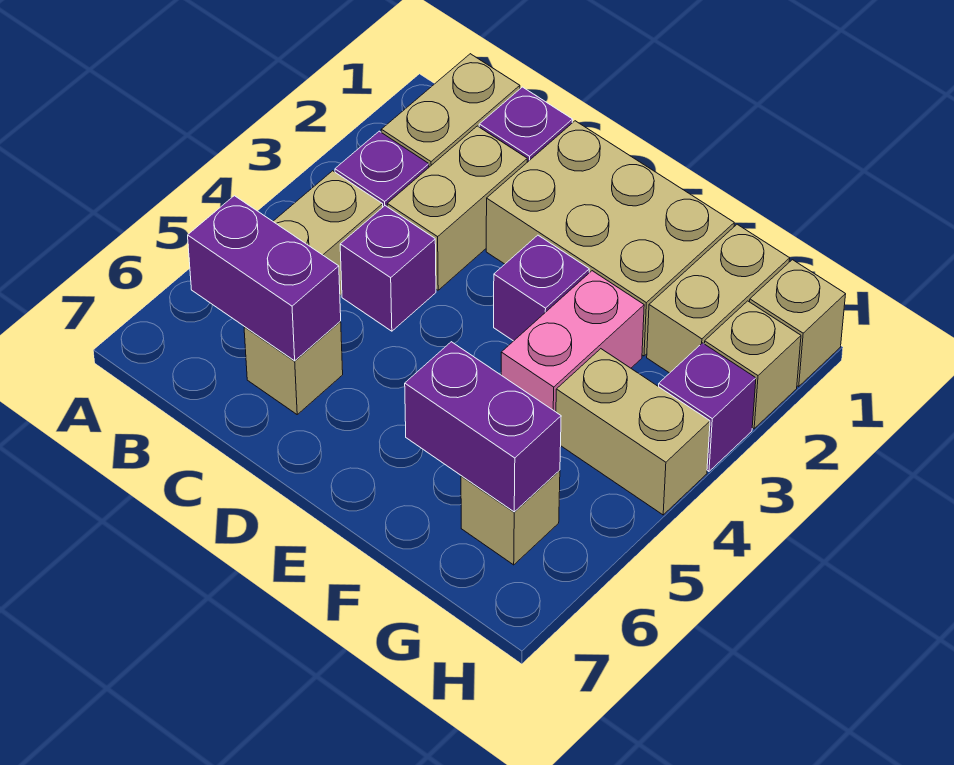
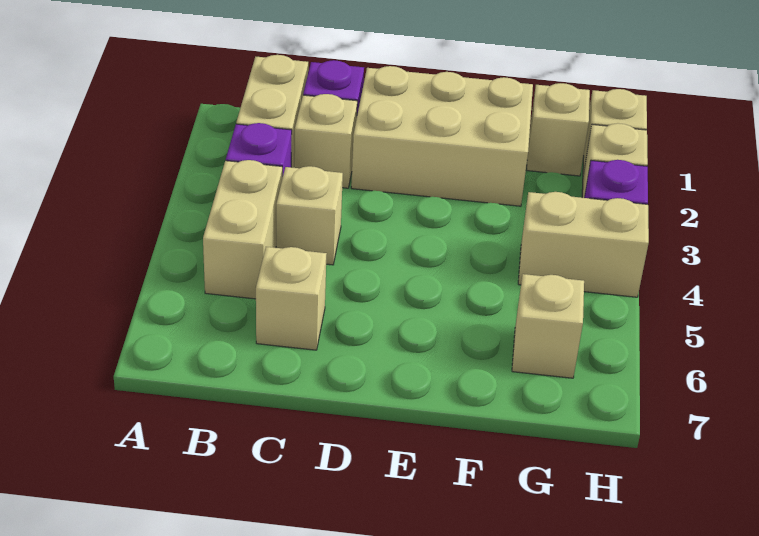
purple 1x2 brick [188,196,341,361] -> none
tan 1x2 brick [387,126,527,290] -> tan 1x1 brick [294,94,357,188]
purple 1x1 brick [340,206,436,331] -> tan 1x1 brick [276,166,343,265]
purple 1x1 brick [494,235,589,341] -> none
pink 1x2 brick [501,271,644,412] -> none
purple 1x2 brick [405,342,561,512] -> none
tan 1x2 brick [647,224,790,373] -> tan 1x1 brick [527,83,590,176]

